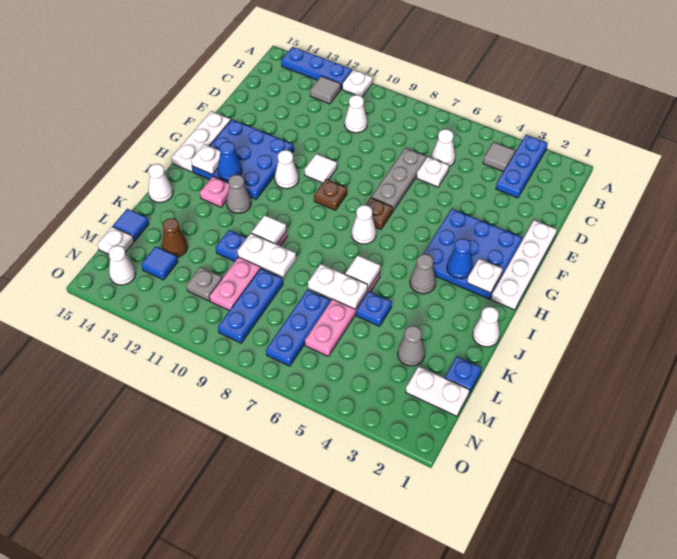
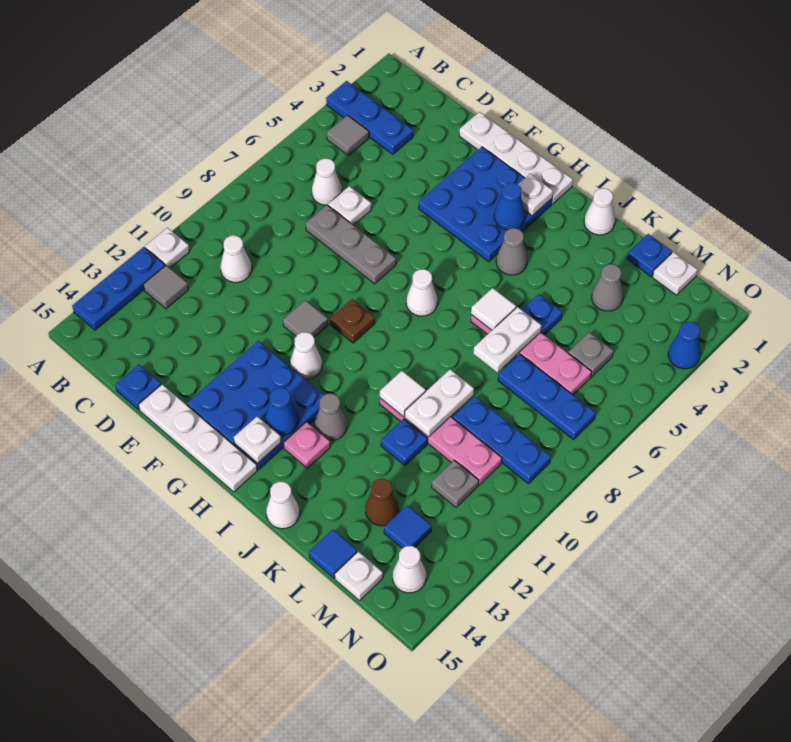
none -> blue 1x1 plate [115,365,161,410]
white 1x1 tile [304,154,337,183] -> grey 1x1 tile [283,300,328,337]
white 1x3 plate [171,111,231,172] -> white 1x4 plate [139,384,257,492]
brown 1x1 plate [366,198,393,229] -> none
white 1x2 plate [406,366,469,416] -> white 1x1 plate [652,252,698,295]
none -> grey 1x1 plate [568,332,613,377]
none -> blue 1x1 cone [668,322,701,369]

